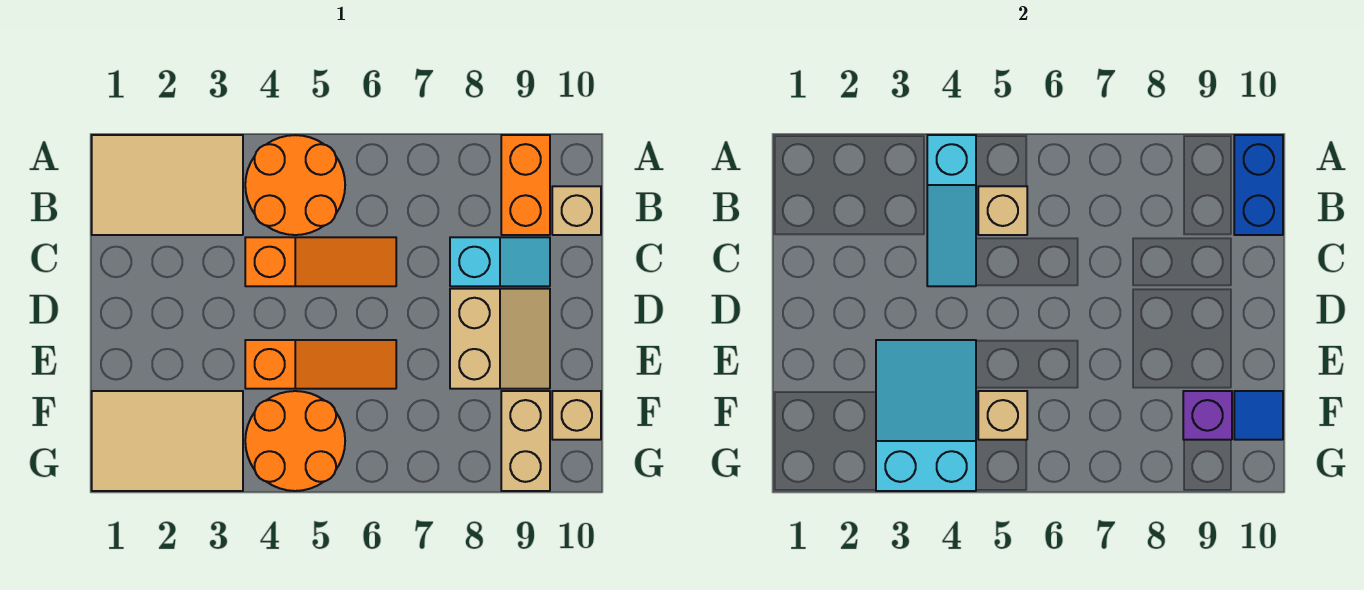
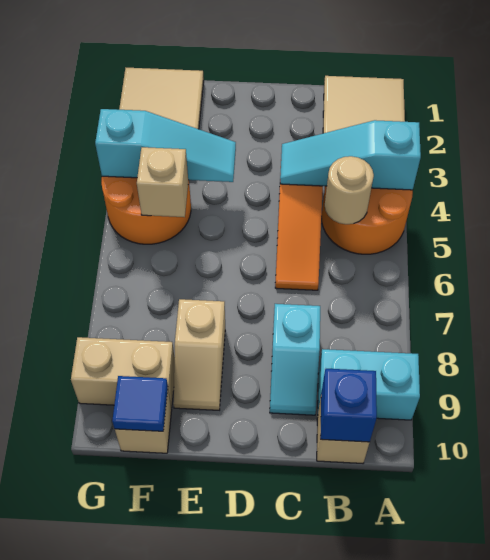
orange 1x2 brick [501,135,550,235] -> cyan 1x2 brick [318,349,420,420]
blue 1x2 brick [1234,135,1283,235] -> blue 1x1 brick [320,369,377,442]
tan 1x1 brick [978,186,1027,235] -> tan 1x1 round brick [325,156,374,224]
tan 2x2 slope [450,289,550,389] -> tan 1x2 slope [173,299,225,410]
cyan 2x3 slope [876,340,976,491] -> cyan 1x3 slope [95,109,236,182]
orange 1x3 slope [245,340,396,389] -> none
purple 1x1 brick [1183,391,1232,440] -> none

